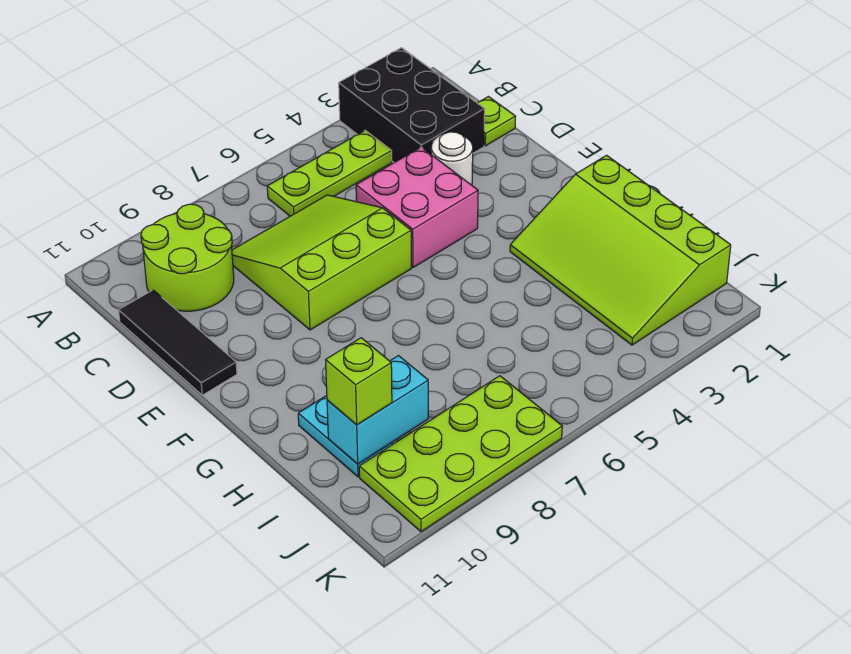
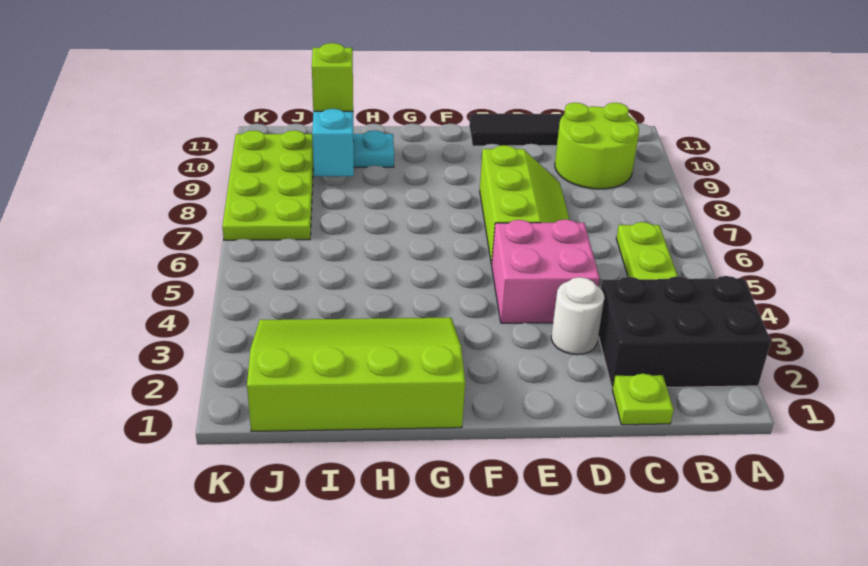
lime 3x3 slope [232,195,411,330] -> lime 2x3 slope [480,145,569,265]

